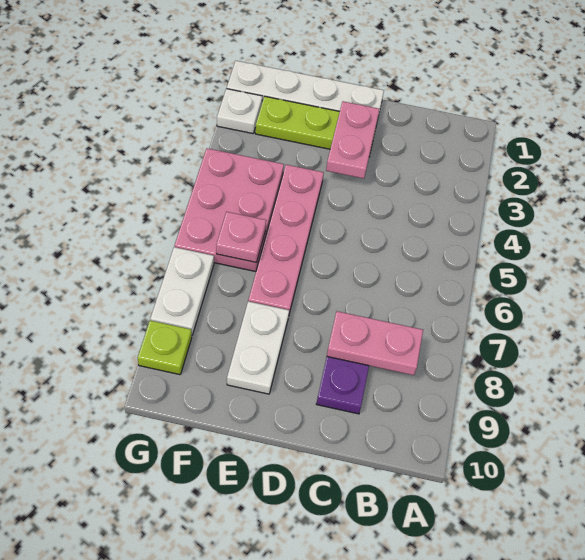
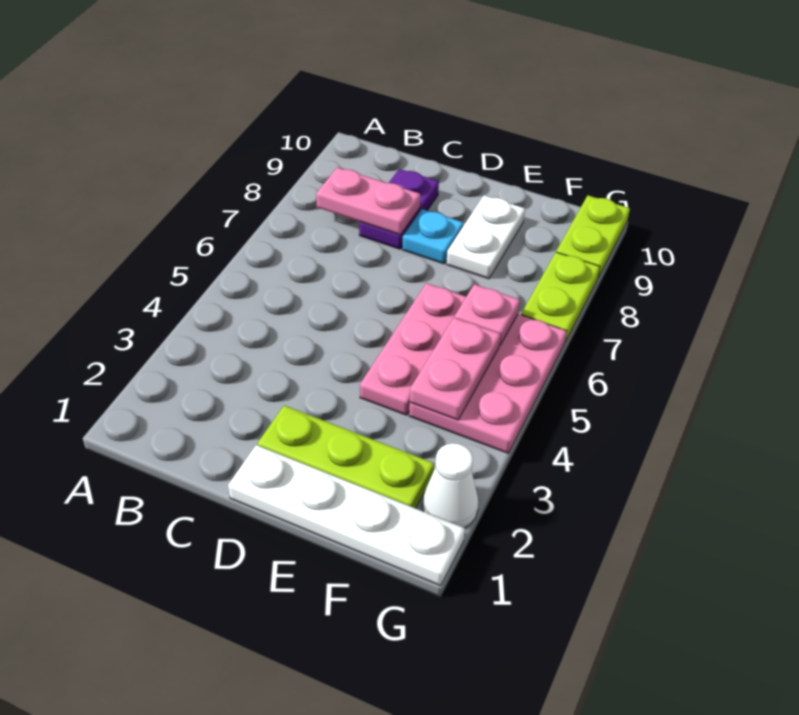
pink 1x2 plate [326,101,379,179] -> pink 1x2 plate moved to [410,318,501,420]
none -> cyan 1x1 plate [402,209,463,264]
pink 1x4 plate [248,165,324,314] -> pink 1x3 plate [360,283,466,415]
white 1x1 plate [217,89,262,134] -> white 1x1 cone [422,443,478,528]
white 1x2 plate [150,247,214,335] -> lime 1x2 plate [521,252,600,342]
lime 1x1 plate [138,320,192,375] -> lime 1x2 plate [556,195,630,278]

